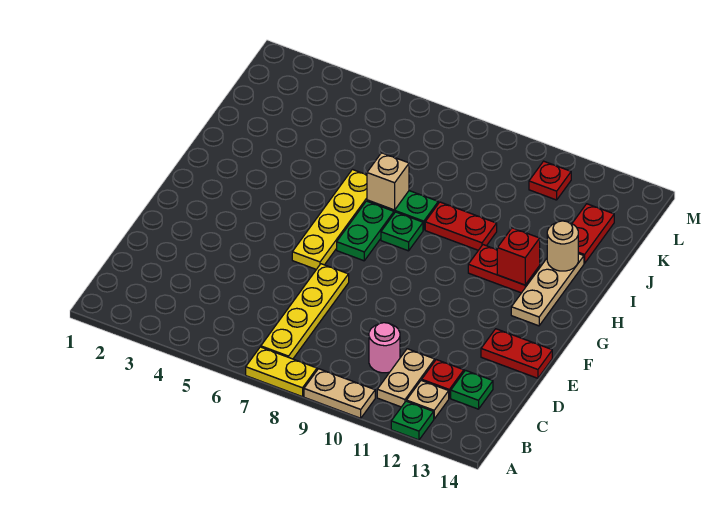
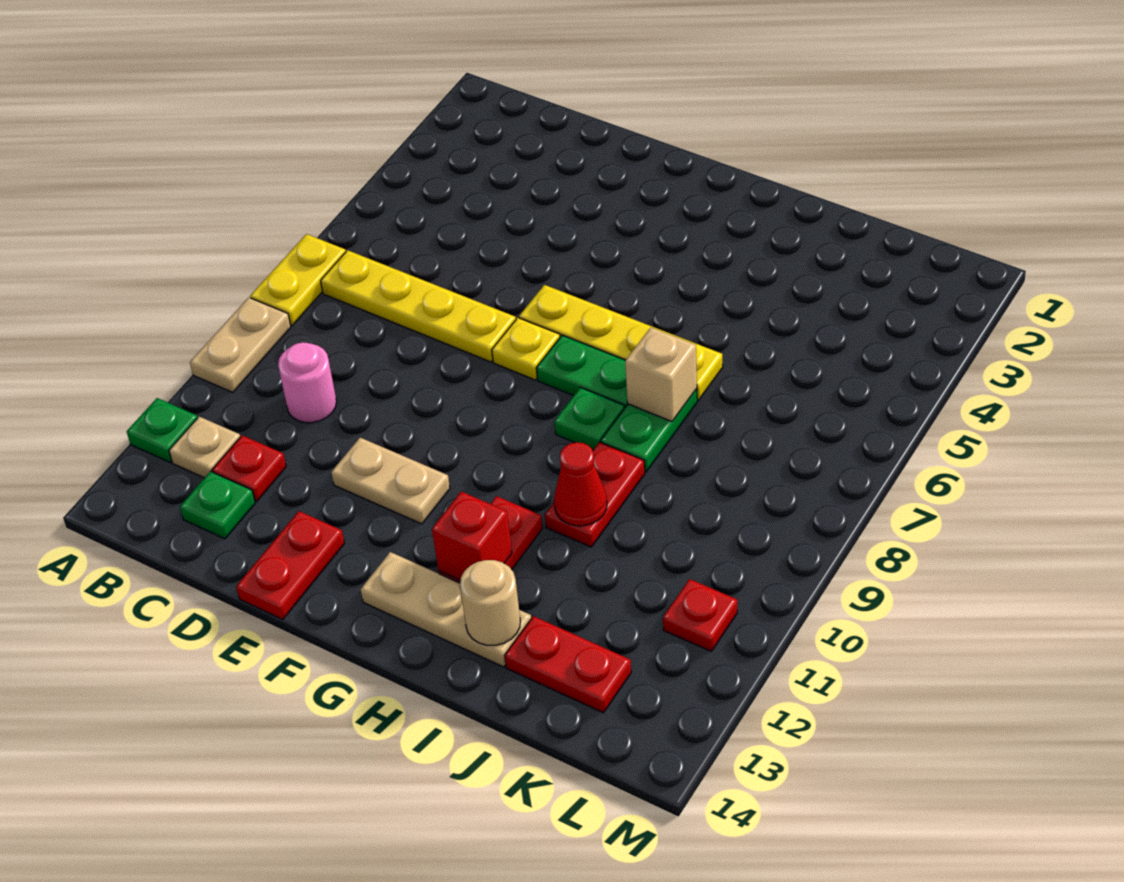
tan 1x2 plate [377,349,435,407] -> tan 1x2 plate moved to [331,438,450,524]
none -> yellow 1x1 plate [492,318,560,380]
none -> red 1x1 cone [554,442,607,526]

